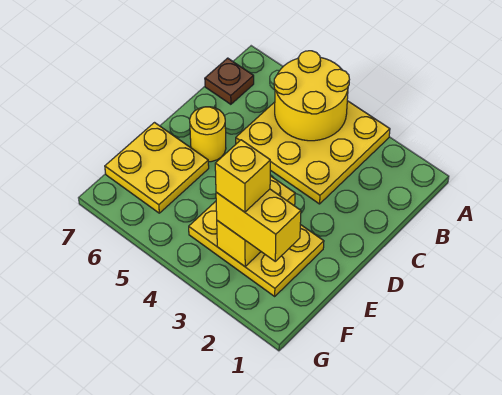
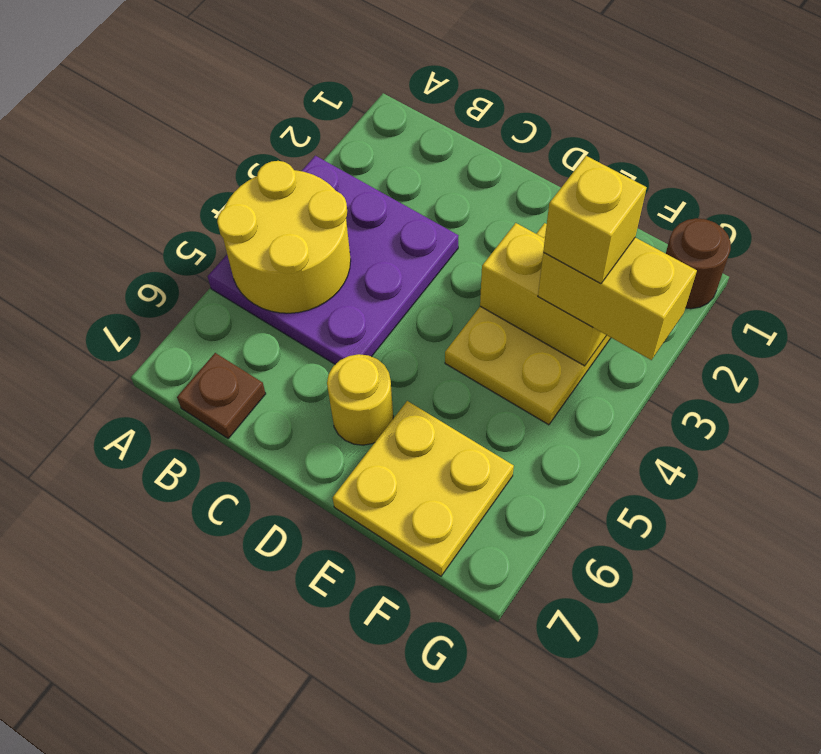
yellow 3x3 plate [236,101,390,204] -> purple 3x3 plate [208,156,458,364]
yellow 1x2 brick [216,189,301,261] -> yellow 1x2 brick turned to [538,238,697,360]
none -> brown 1x1 round brick [666,218,731,309]

